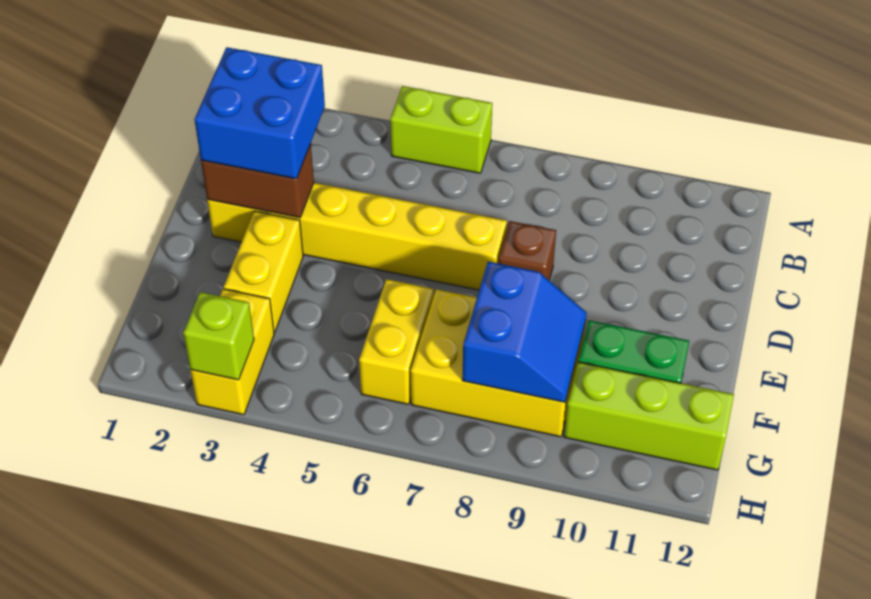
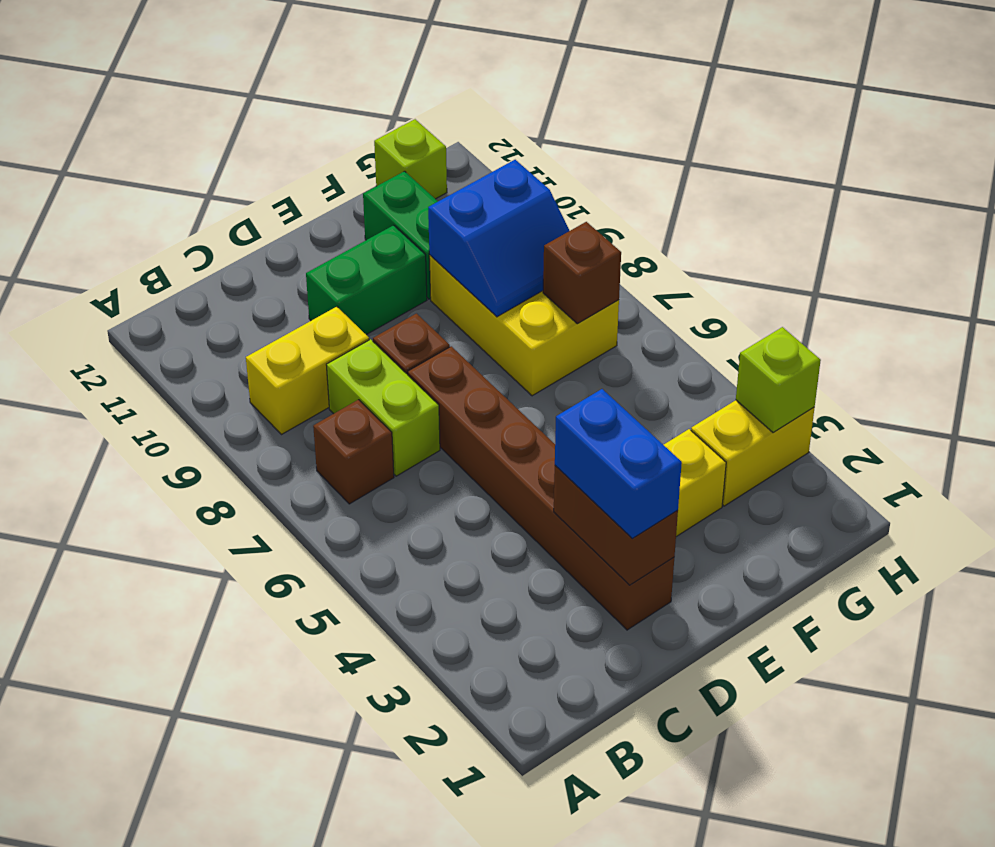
lime 1x2 brick [390,86,492,173] -> lime 1x2 brick moved to [326,339,440,476]
none -> brown 1x1 brick [313,400,394,504]
blue 2x2 brick [195,47,325,179] -> blue 1x2 brick [555,389,682,538]
yellow 1x6 brick [207,183,507,290] -> brown 1x6 brick [408,346,674,630]
none -> green 1x2 brick [306,225,427,335]
yellow 1x2 brick [359,279,434,404] -> yellow 1x2 brick moved to [246,307,369,435]
blue 2x2 slope [462,262,587,402] -> blue 2x2 slope turned to [428,160,570,317]
none -> brown 1x1 brick [543,222,621,324]
lime 1x3 brick [564,362,734,470] -> lime 1x1 brick [374,119,447,199]

